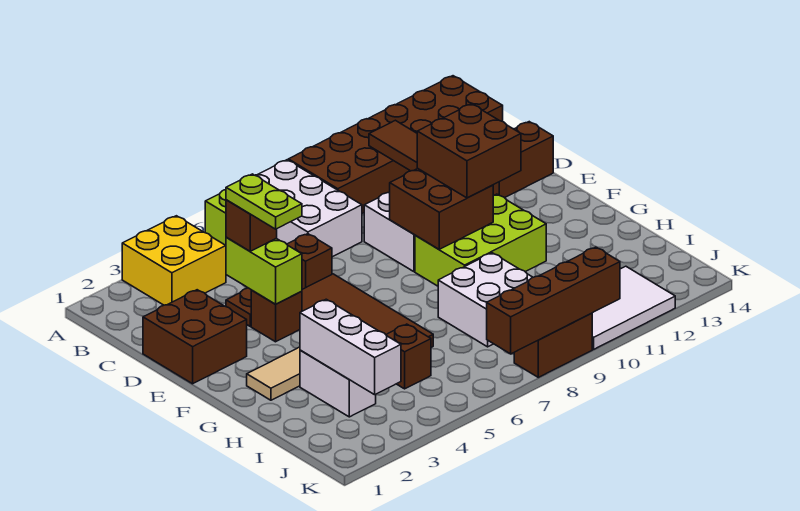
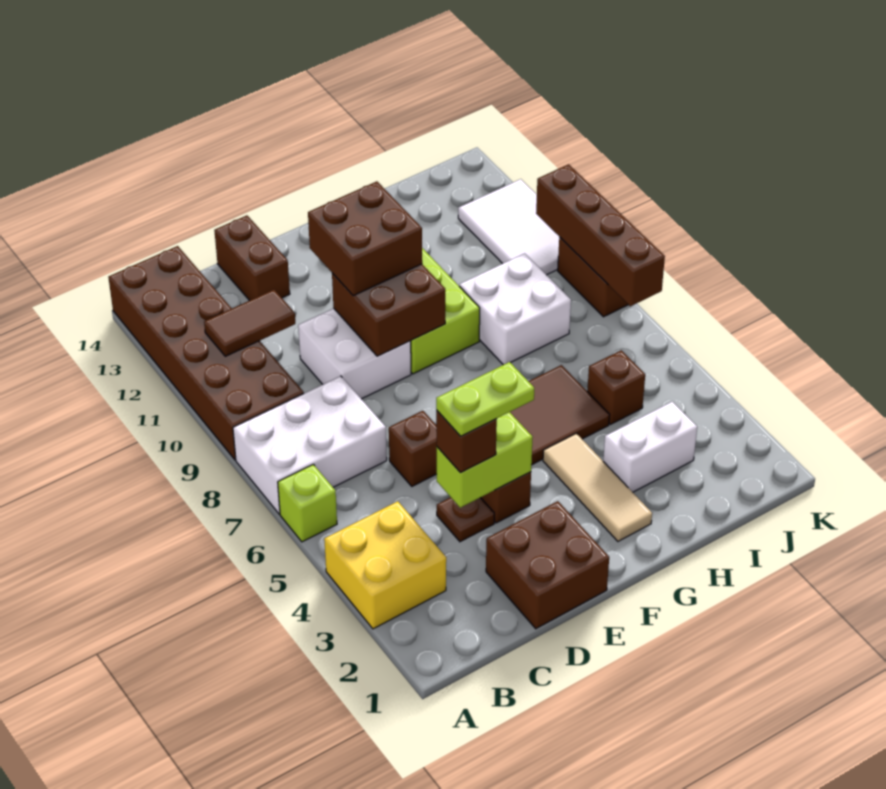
white 1x3 brick [300,299,401,395] -> none

